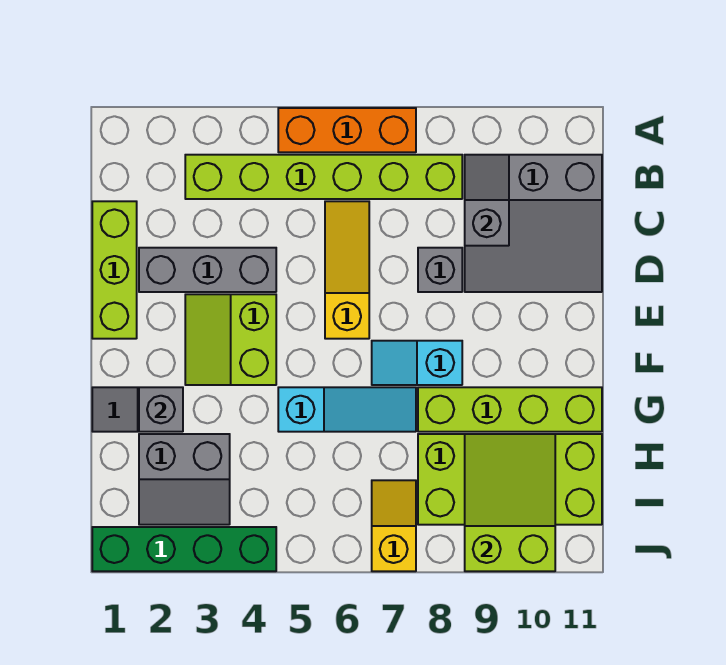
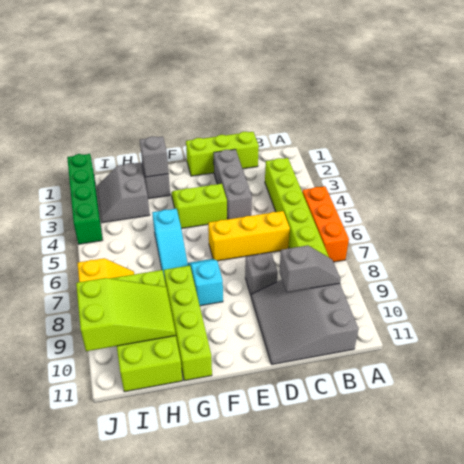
yellow 1x3 slope [325,201,369,339] -> yellow 1x3 brick [208,211,290,261]

